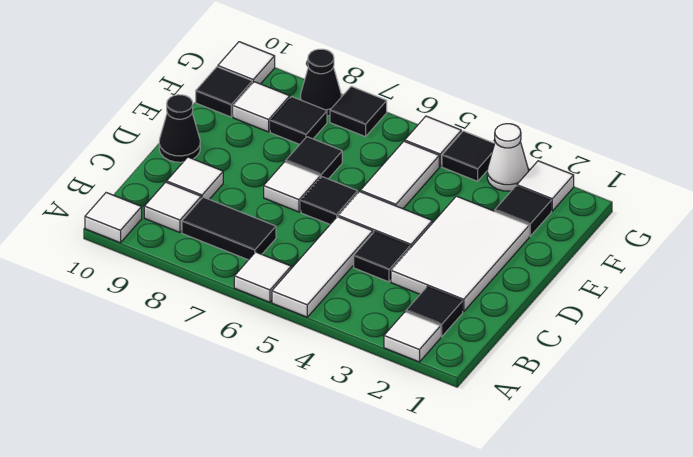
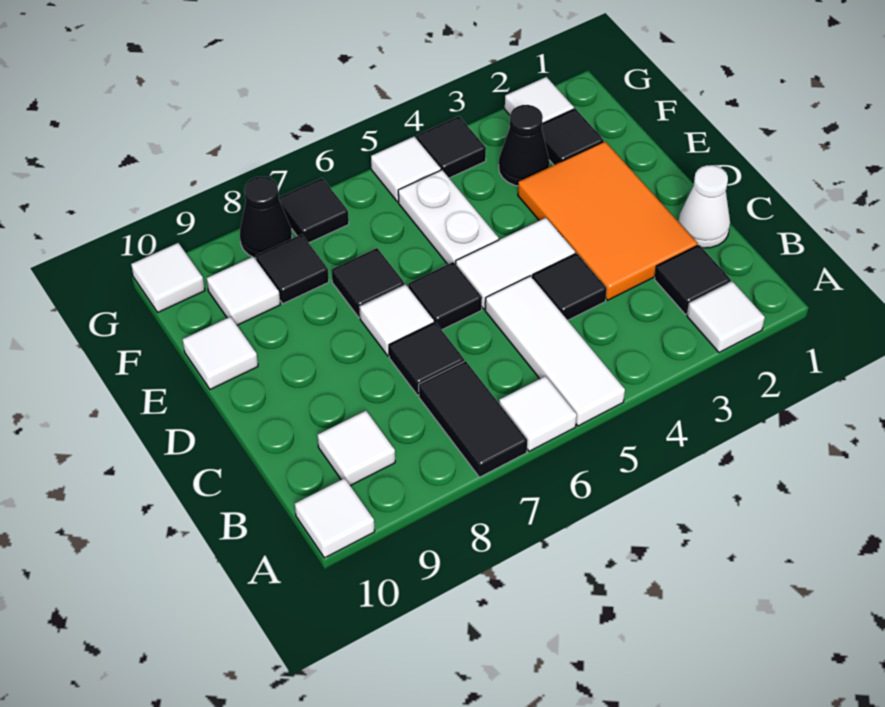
black 1x2 tile [182,197,276,260] -> black 1x2 tile turned to [419,361,528,477]
white 2x3 tile [391,196,529,312] -> orange 2x3 tile [518,141,698,300]
white 1x1 tile [167,157,223,199] -> white 1x1 tile moved to [183,317,258,389]
black 1x1 cone [159,95,200,162] -> black 1x1 cone moved to [499,105,549,186]
white 1x2 tile [360,141,439,209] -> white 1x2 plate [398,170,499,264]
black 1x1 tile [196,67,252,117] -> black 1x1 tile moved to [389,322,464,395]
white 1x1 cone [487,124,528,191] -> white 1x1 cone moved to [678,165,730,248]

